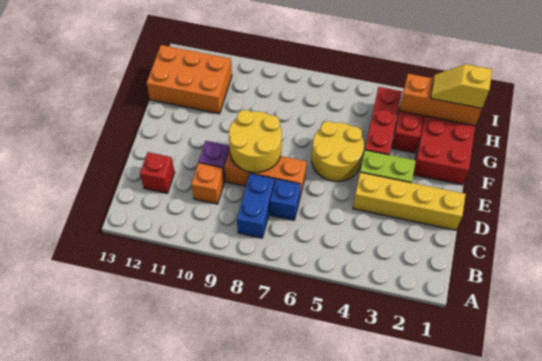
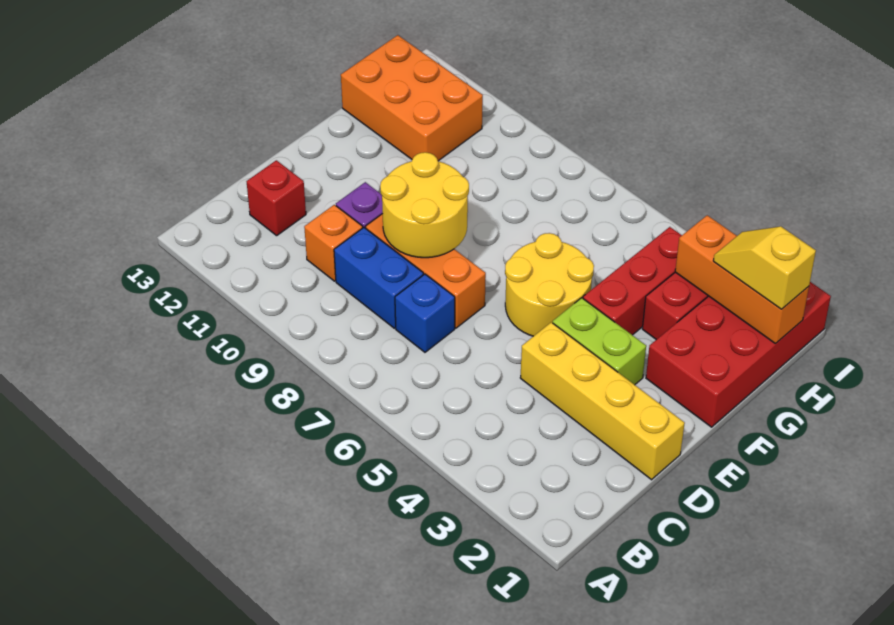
blue 1x2 brick [237,174,275,238] -> blue 1x2 brick turned to [334,228,423,328]

